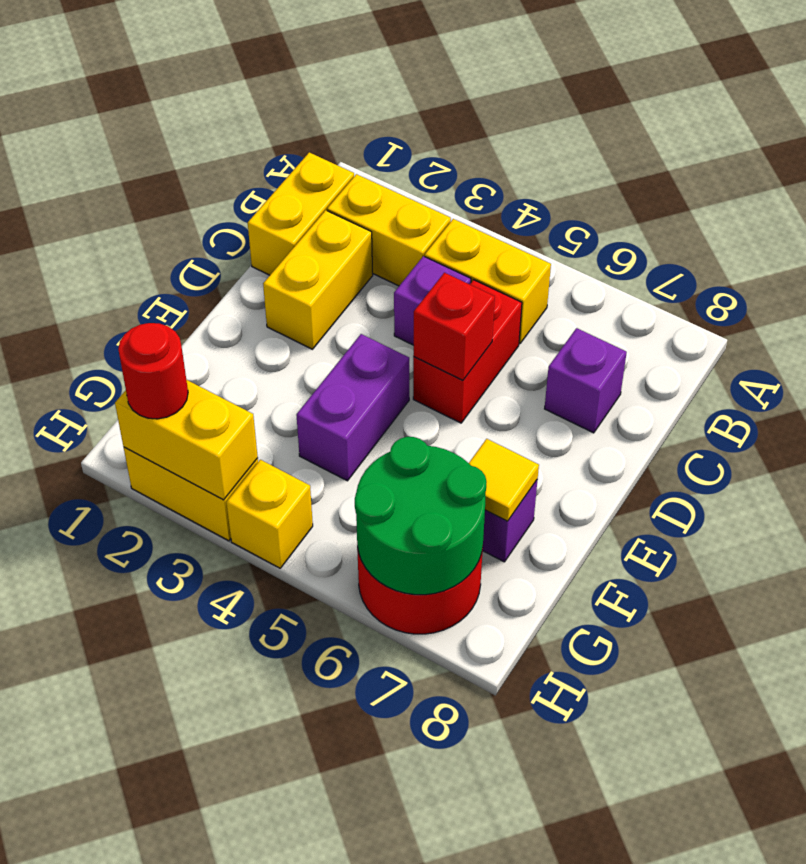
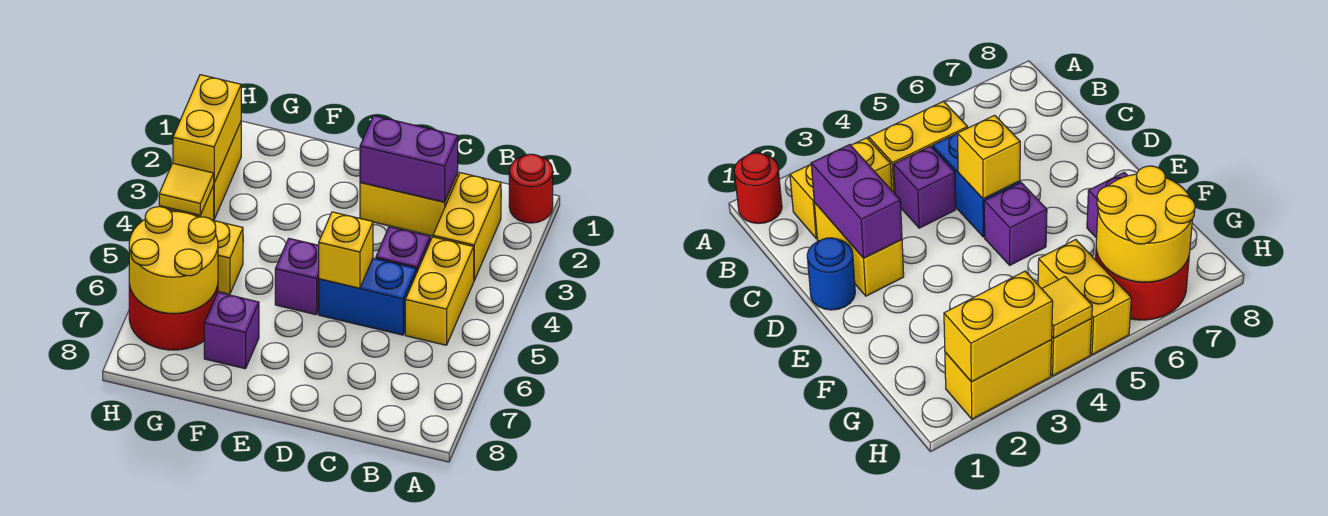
yellow 1x2 brick [248,152,354,275] -> yellow 1x2 brick moved to [169,210,243,294]
red 1x2 brick [413,280,522,423] -> blue 1x2 brick [319,258,416,335]
purple 1x1 brick [545,328,627,433] -> purple 1x1 brick moved to [275,238,319,315]
none -> blue 1x1 round brick [807,238,855,310]
red 1x1 brick [413,273,495,381] -> yellow 1x1 brick [319,212,373,288]
purple 1x2 brick [297,334,409,481] -> purple 1x2 brick moved to [360,116,458,202]
yellow 1x1 tile [469,439,539,521] -> yellow 1x1 tile moved to [159,163,214,215]
green 2x2 round brick [355,437,486,595] -> yellow 2x2 round brick [129,207,218,314]
red 1x1 round brick [118,323,188,419] -> red 1x1 round brick moved to [509,154,553,223]

